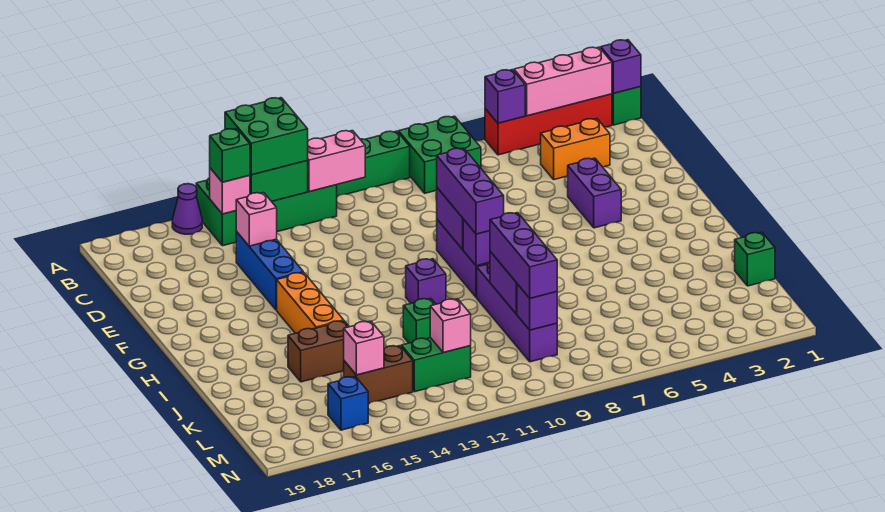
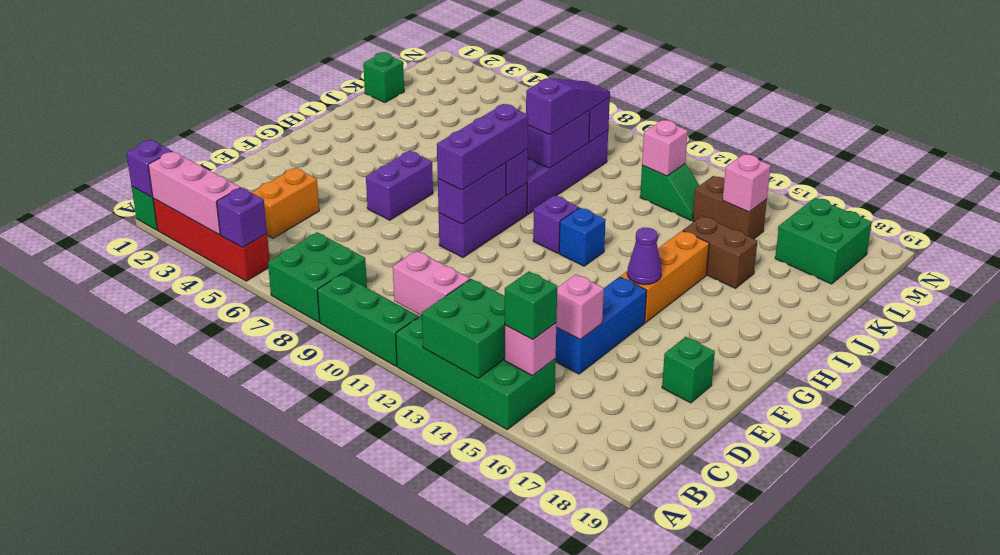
green 2x2 brick [225,98,308,175] -> green 2x2 brick moved to [775,198,872,284]
purple 1x1 cone [172,184,202,234] -> purple 1x1 cone moved to [627,228,662,285]
orange 1x2 brick [541,119,610,180] -> orange 1x2 brick turned to [252,168,319,238]
purple 1x2 brick [568,158,621,228] -> purple 1x2 brick moved to [366,151,433,220]
purple 1x3 brick [490,213,557,298] -> purple 1x3 slope [526,78,610,135]
green 1x1 brick [403,298,436,343] -> green 1x1 brick moved to [662,337,715,403]
green 1x2 brick [401,338,471,392] -> green 1x2 slope [640,164,700,220]
blue 1x1 brick [328,377,368,430] -> blue 1x1 brick moved to [559,208,606,266]

